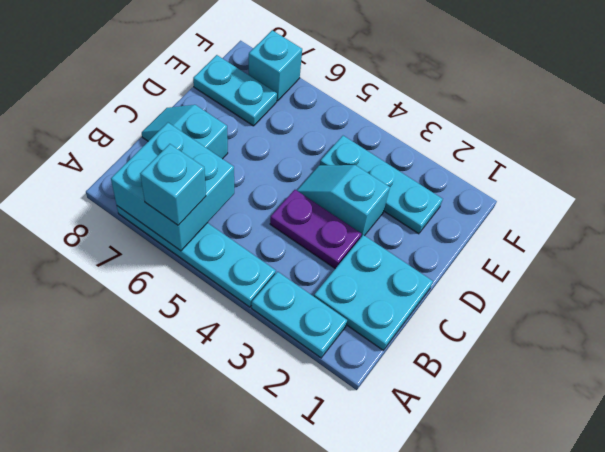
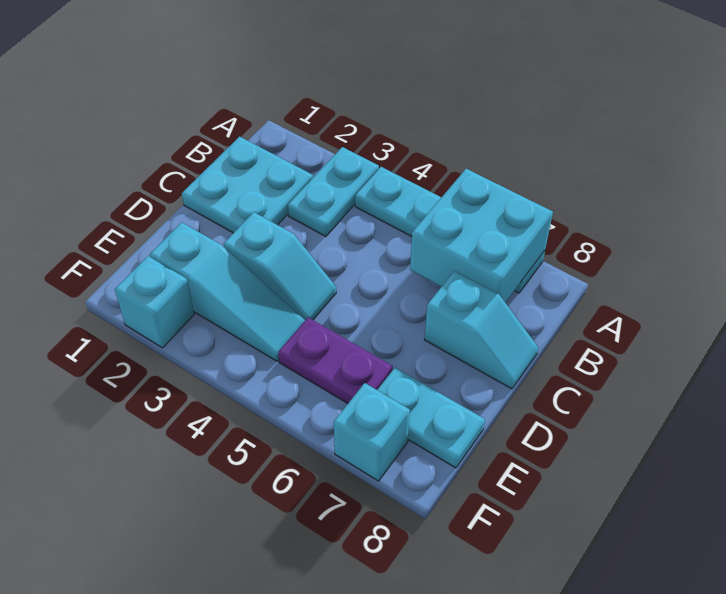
cyan 1x2 plate [252,272,347,358] -> cyan 1x2 plate turned to [288,147,379,237]
cyan 1x1 brick [140,144,206,225] -> cyan 1x1 brick moved to [115,256,194,348]
purple 1x2 plate [270,190,361,269] -> purple 1x2 plate moved to [278,318,393,403]
cyan 1x3 plate [320,136,443,234] -> cyan 1x3 slope [150,222,305,361]

